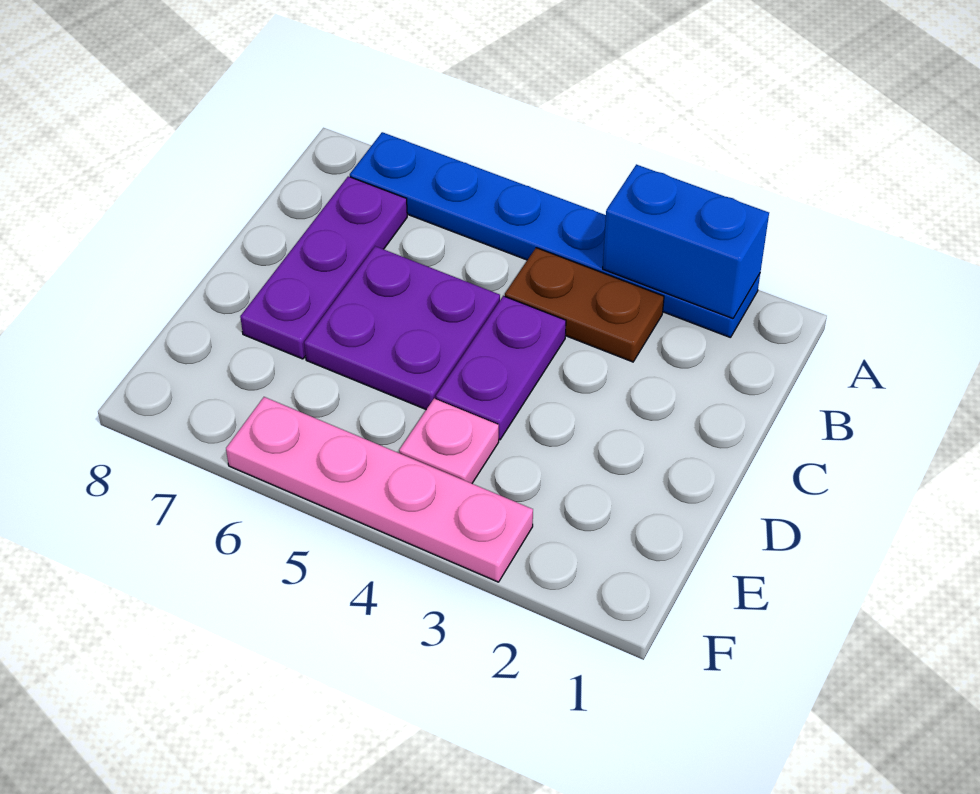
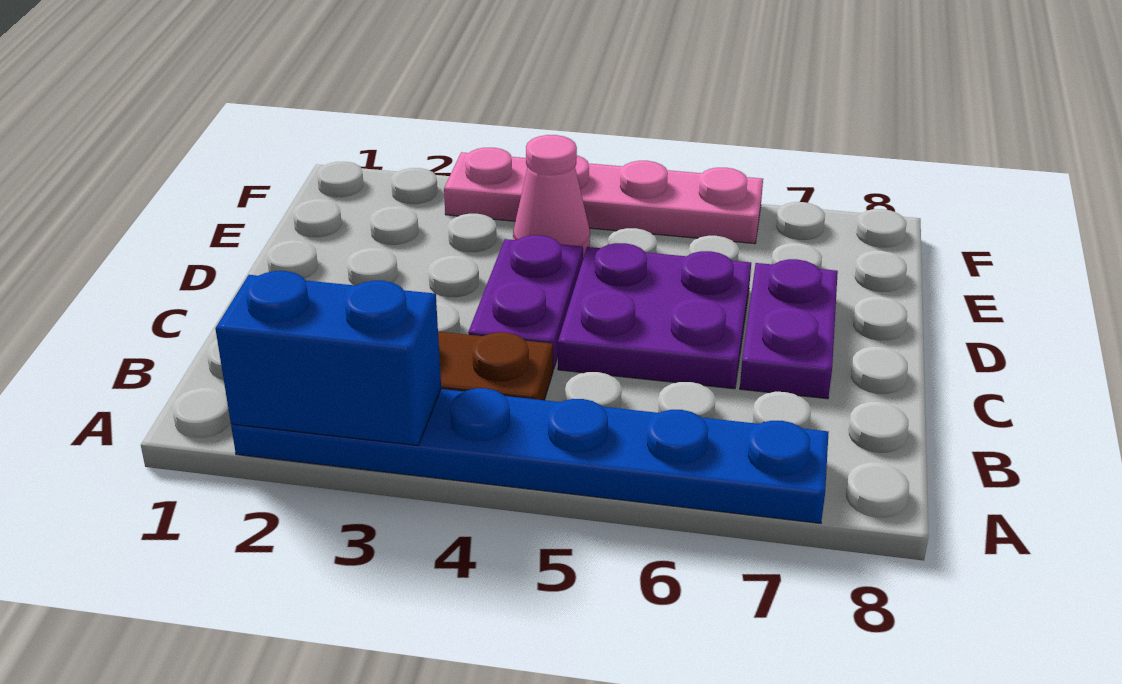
purple 1x3 plate [240,176,407,359] -> purple 1x2 plate [740,259,838,399]
pink 1x1 plate [399,398,499,483] -> pink 1x1 cone [513,135,590,258]

